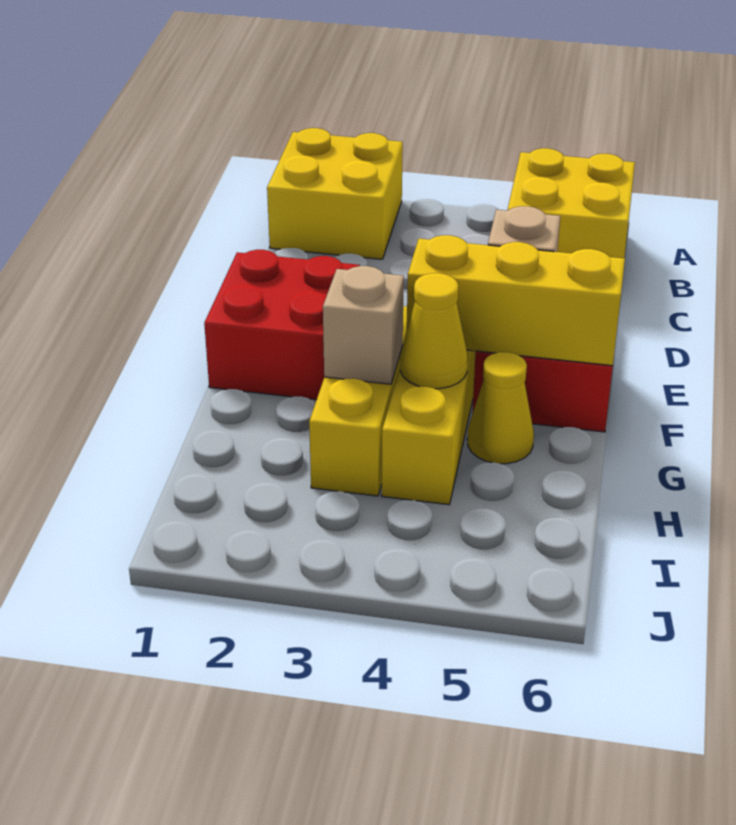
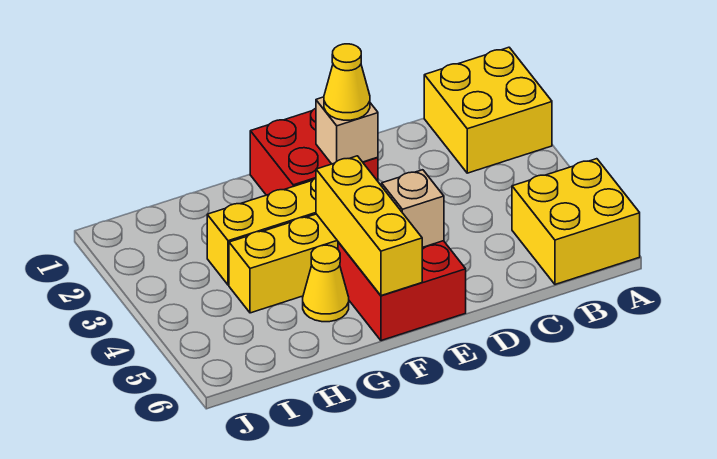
tan 1x1 brick [323,266,404,384] -> tan 1x1 brick moved to [316,97,378,164]
yellow 1x1 cone [400,273,468,389] -> yellow 1x1 cone moved to [324,44,370,120]

